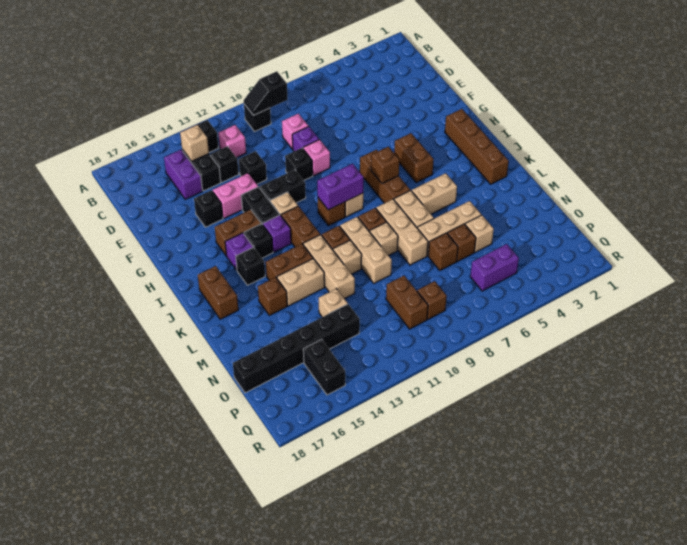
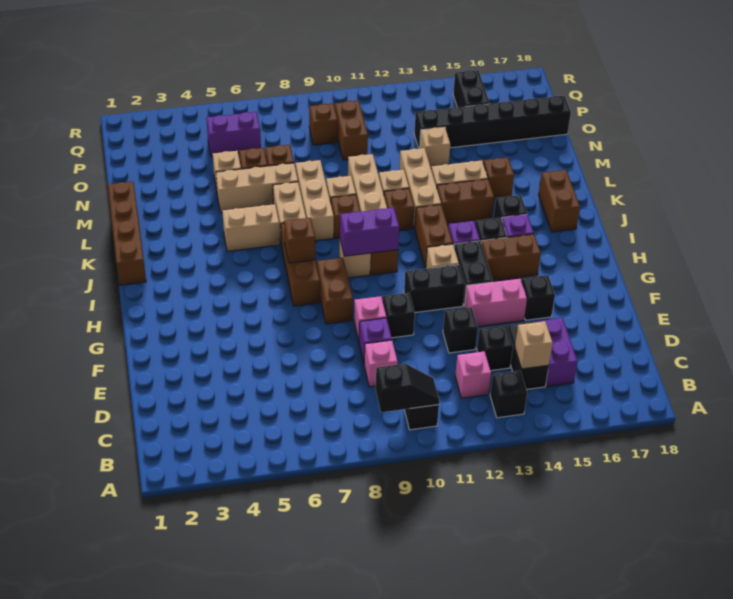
brown 1x4 brick [445,109,509,184] -> brown 1x4 brick moved to [108,182,146,285]
brown 1x2 brick [394,133,434,182] -> brown 1x2 brick moved to [317,258,353,324]

